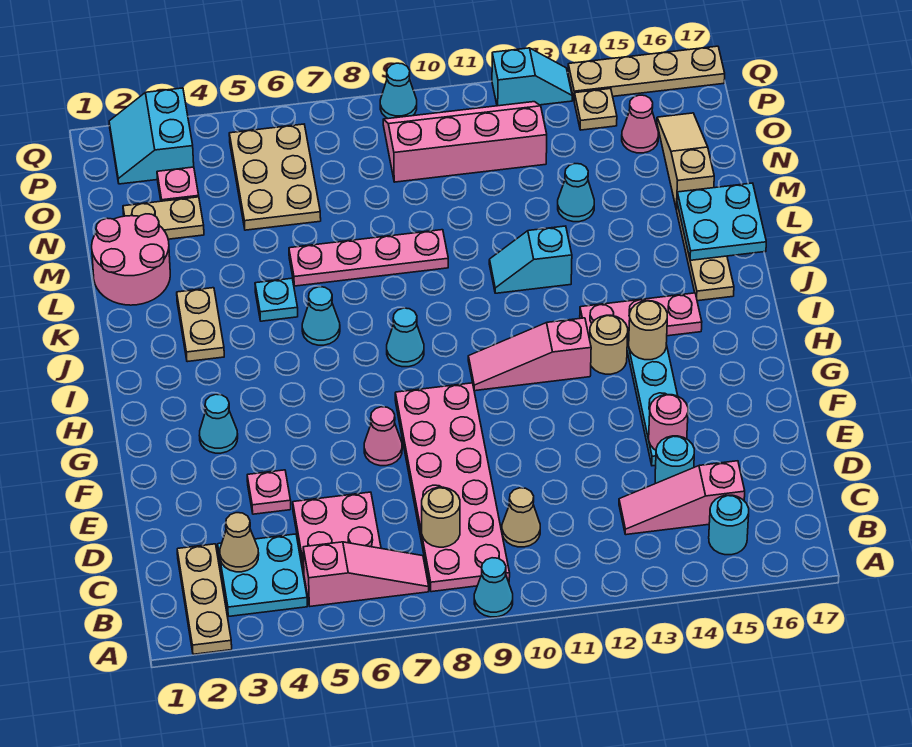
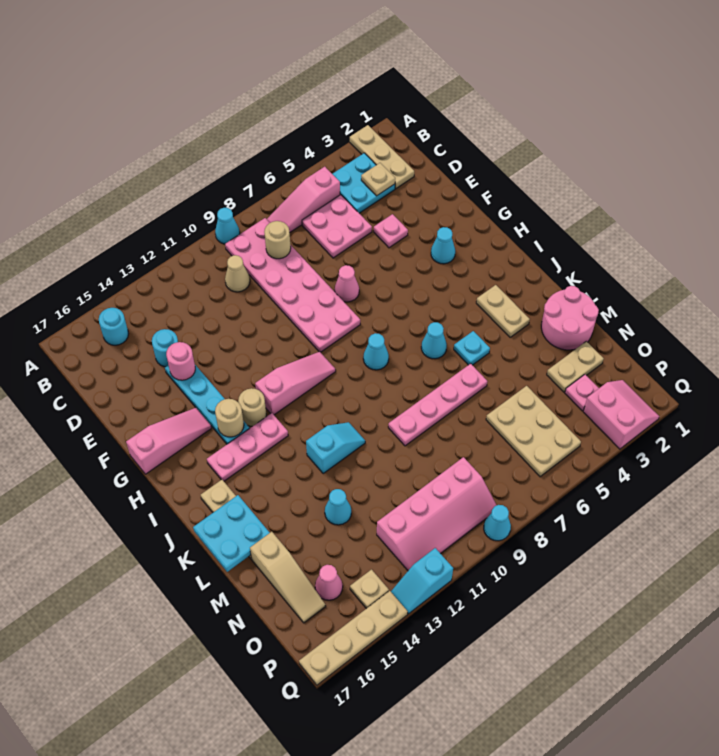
tan 1x1 cone [220,513,259,572] -> tan 1x1 plate [361,163,395,196]
pink 1x3 slope [619,461,745,535] -> pink 1x3 slope moved to [126,408,211,474]
cyan 2x2 slope [109,88,194,184] -> pink 2x2 slope [583,380,659,449]

